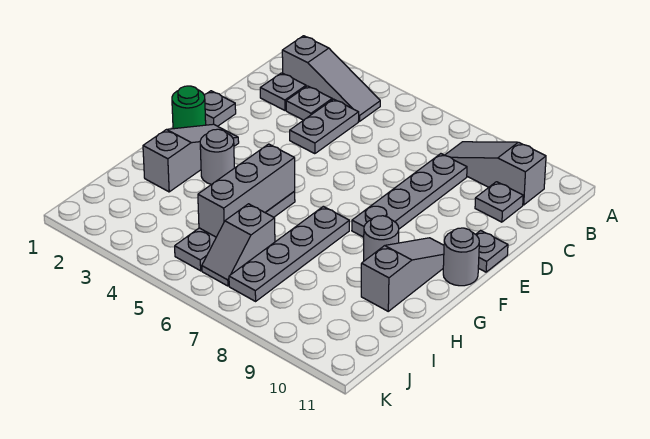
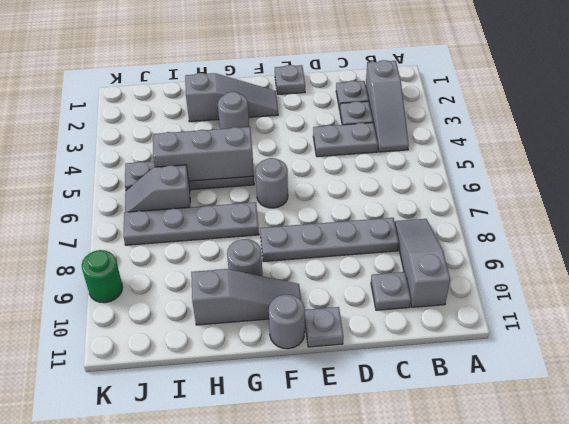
green 1x1 round brick [172,86,206,129] -> green 1x1 round brick moved to [82,250,123,303]
none -> grey 1x1 round brick [256,158,288,208]

